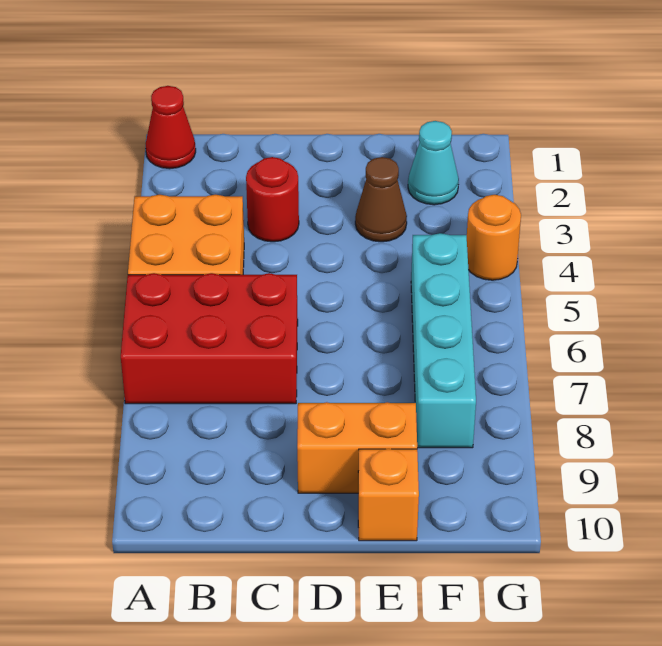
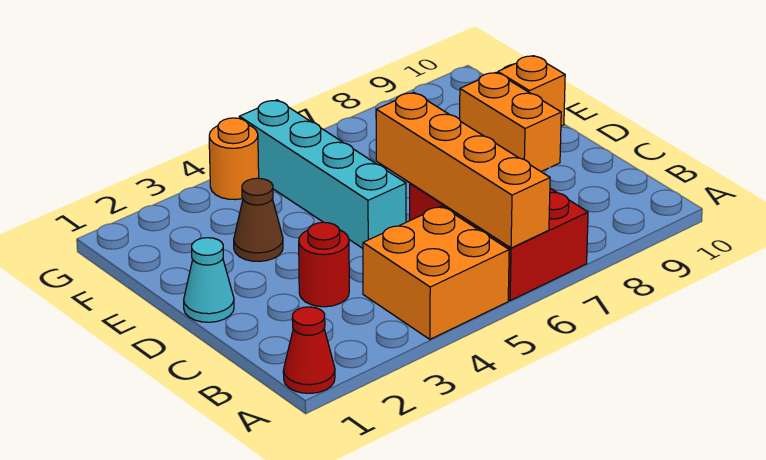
none -> orange 1x4 brick [376,92,550,248]
cyan 1x1 cone [408,121,459,205] -> cyan 1x1 cone moved to [184,238,234,322]
cyan 1x4 brick [411,233,476,448] -> cyan 1x4 brick turned to [239,100,406,248]

